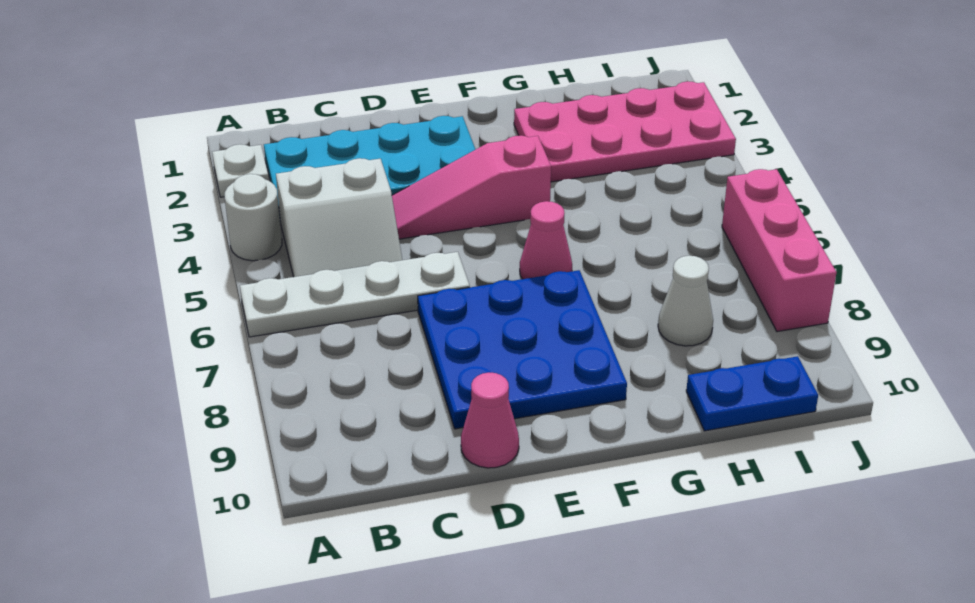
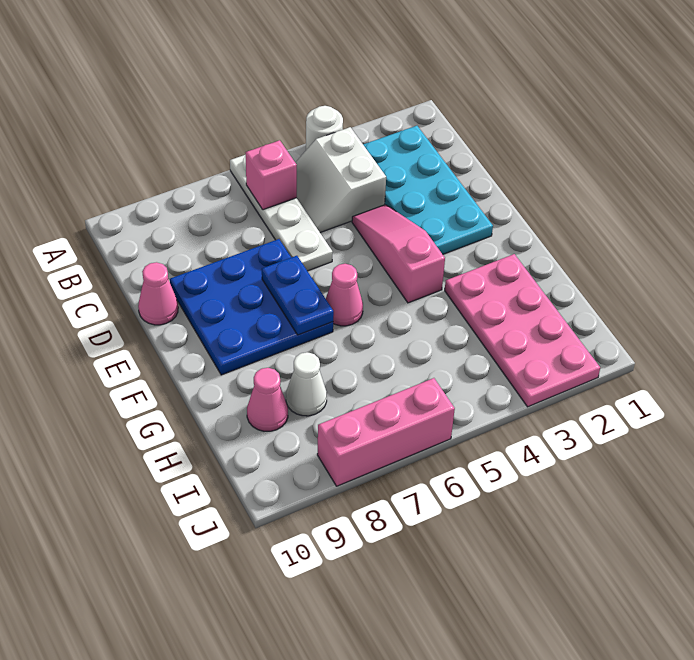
white 1x1 plate [212,144,269,197] -> none
none -> pink 1x1 brick [246,140,297,210]
none -> pink 1x1 cone [247,368,288,431]
blue 1x2 plate [686,356,818,431] -> blue 1x2 plate moved to [262,256,334,335]

